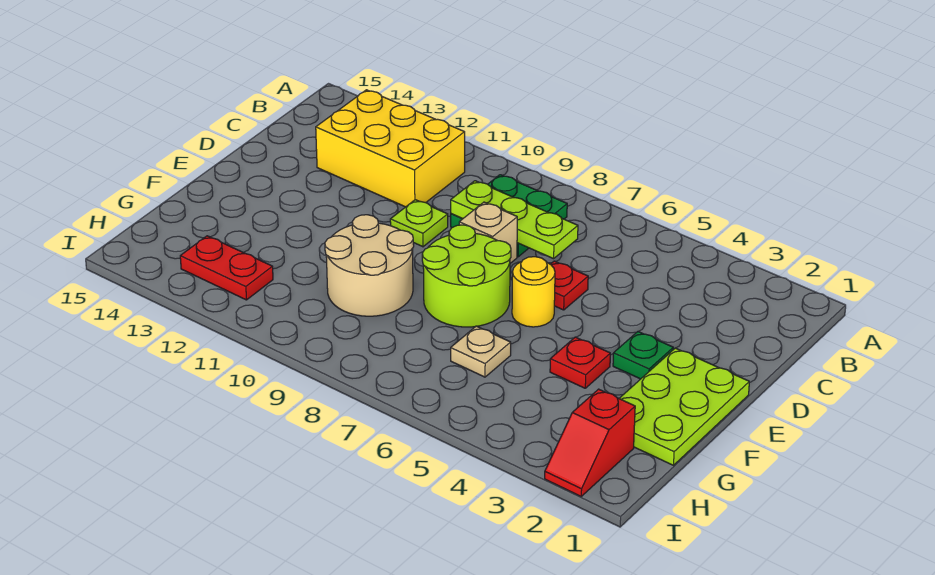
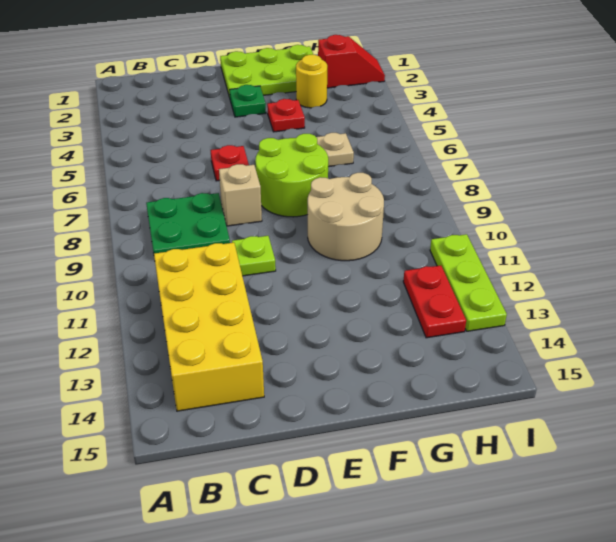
yellow 2x3 brick [316,90,465,207] -> yellow 2x4 brick [154,243,264,411]
lime 1x3 plate [451,181,578,259] -> lime 1x3 plate moved to [430,234,507,331]
yellow 1x1 round brick [512,257,555,327] -> yellow 1x1 round brick moved to [296,55,327,108]

